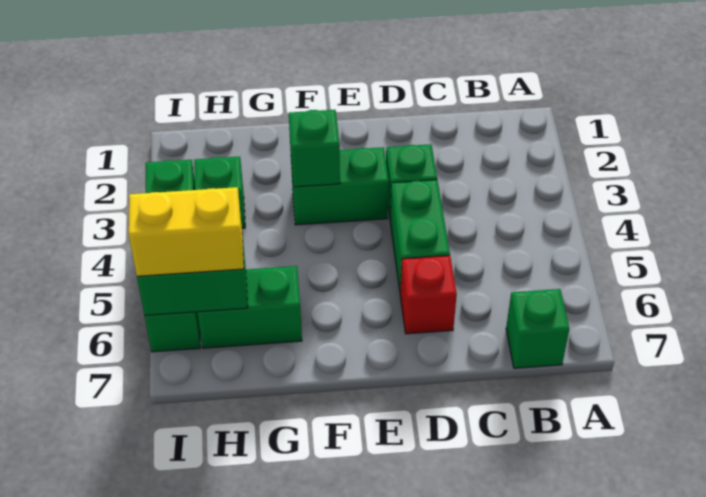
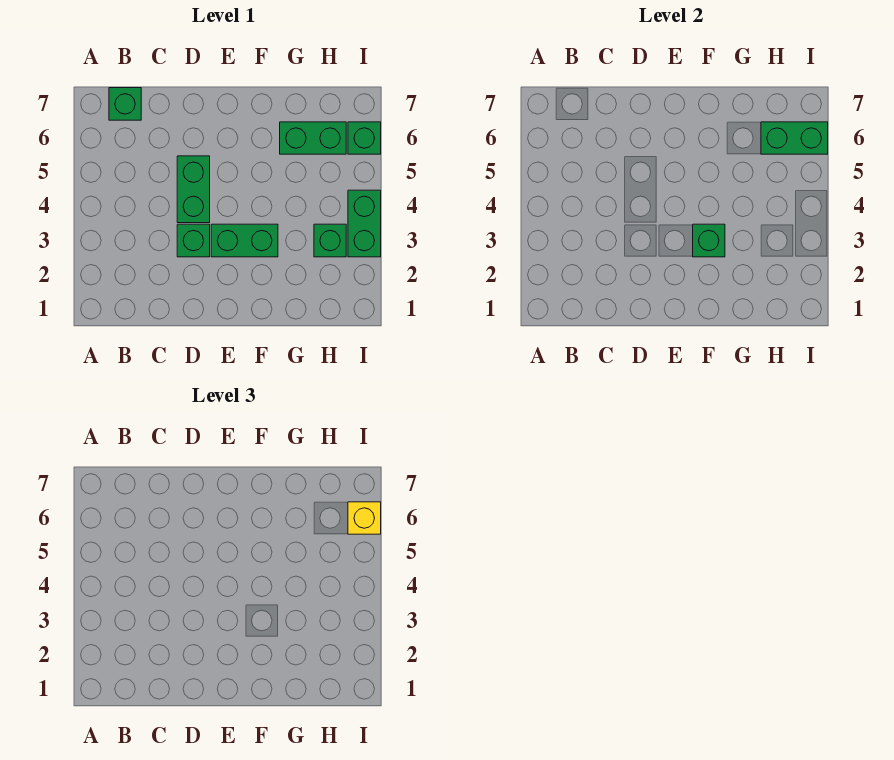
red 1x1 brick [400,256,457,334] -> none
yellow 1x2 brick [129,187,244,276] -> yellow 1x1 brick [348,502,381,534]

